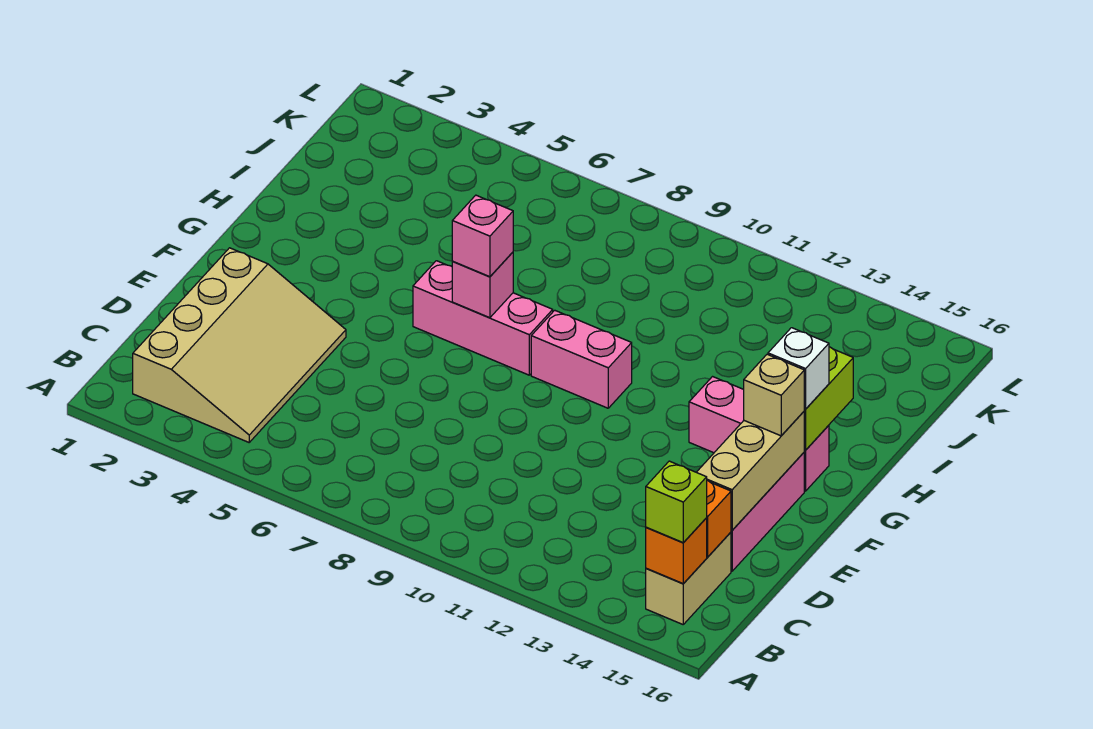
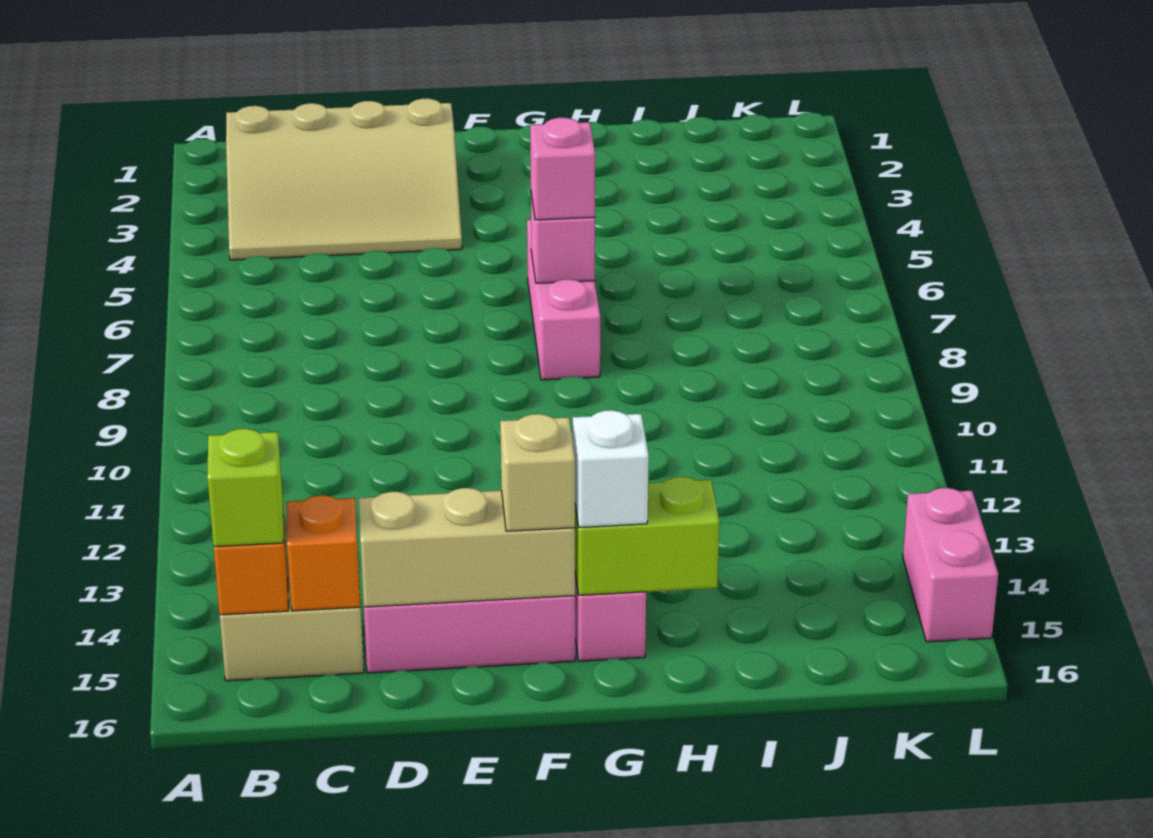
pink 1x2 brick [531,310,632,408] -> pink 1x2 brick moved to [903,488,998,642]

